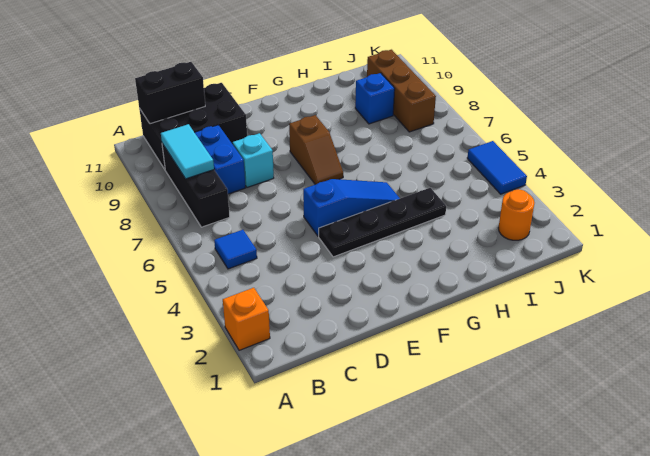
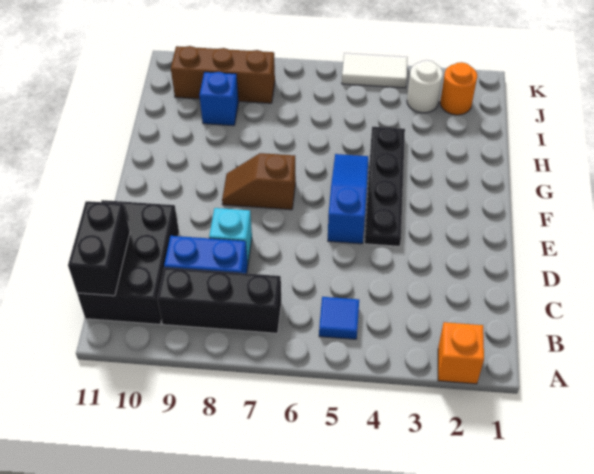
cyan 1x2 tile [161,124,214,179] -> none
brown 1x2 slope [289,115,343,185] -> brown 1x2 slope turned to [222,153,296,210]
none -> white 1x1 round brick [407,60,443,113]
blue 1x2 tile [467,141,527,194] -> white 1x2 tile [342,53,408,88]

